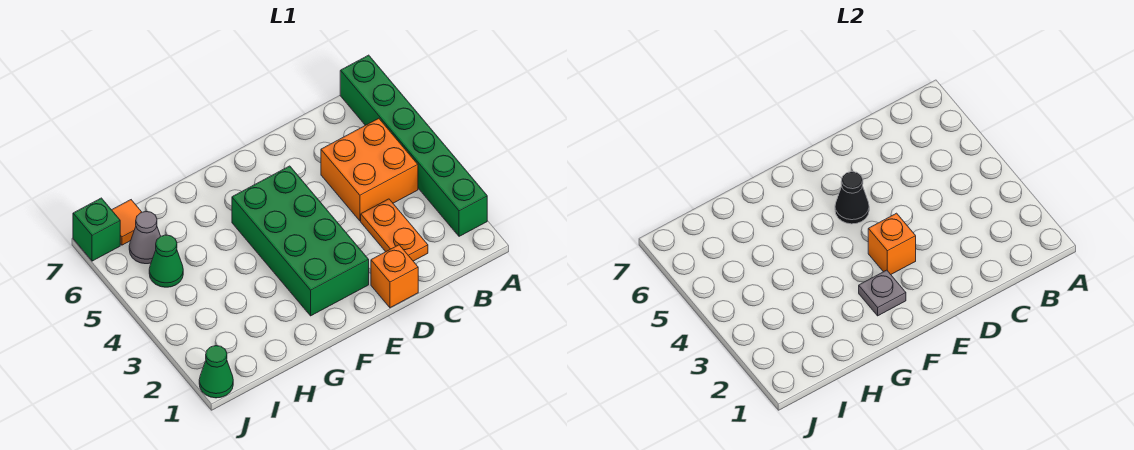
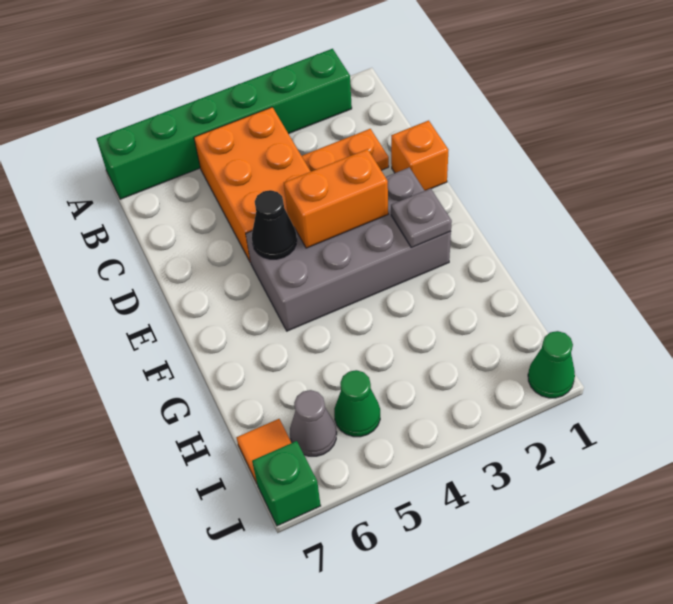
orange 2x2 brick [321,118,418,221] -> orange 2x3 brick [194,107,311,263]
green 2x4 brick [232,166,369,316] -> grey 2x4 brick [246,167,451,331]
orange 1x1 brick [868,213,916,274] -> orange 1x2 brick [284,149,388,248]

